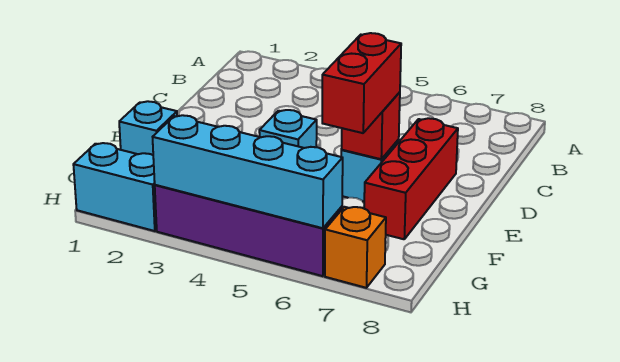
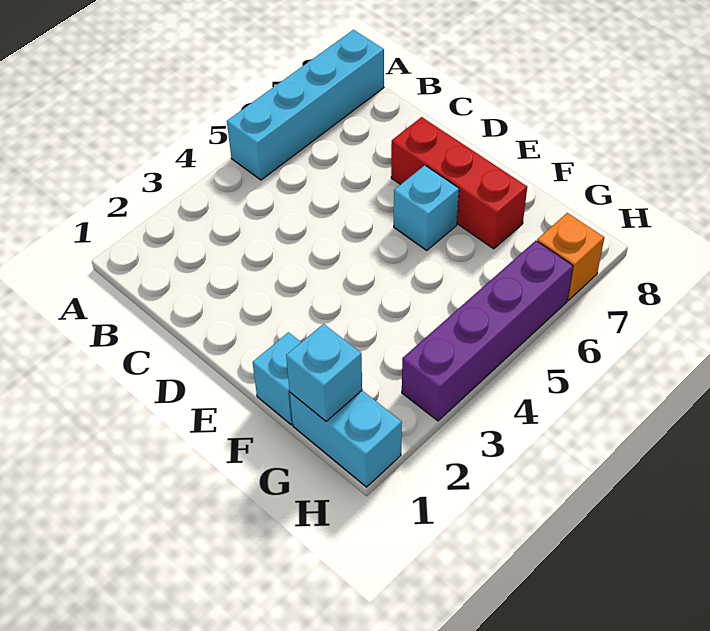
cyan 1x1 brick [259,110,317,148] -> cyan 1x1 brick moved to [286,324,362,421]
red 1x1 brick [341,92,400,159] -> none
red 1x2 brick [322,33,401,133] -> none
cyan 1x2 brick [73,143,157,231] -> cyan 1x2 brick turned to [290,391,402,487]
cyan 1x4 brick [153,115,343,228] -> cyan 1x4 brick moved to [227,30,384,180]

